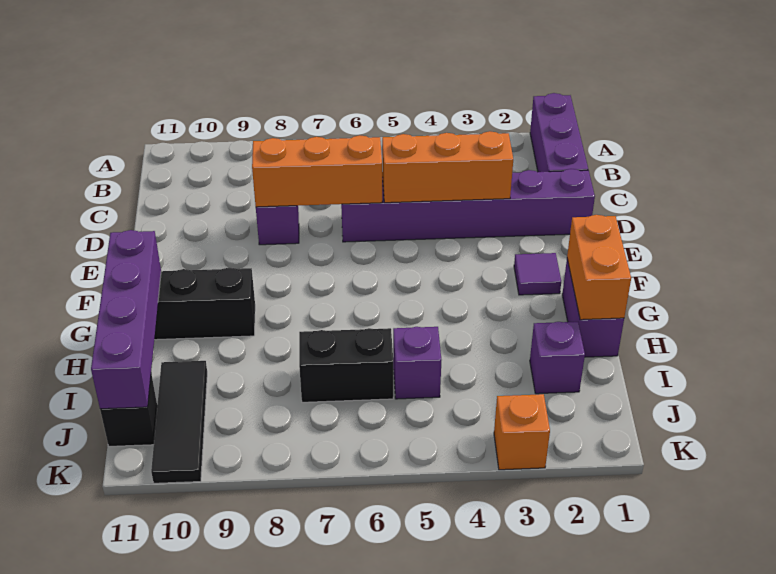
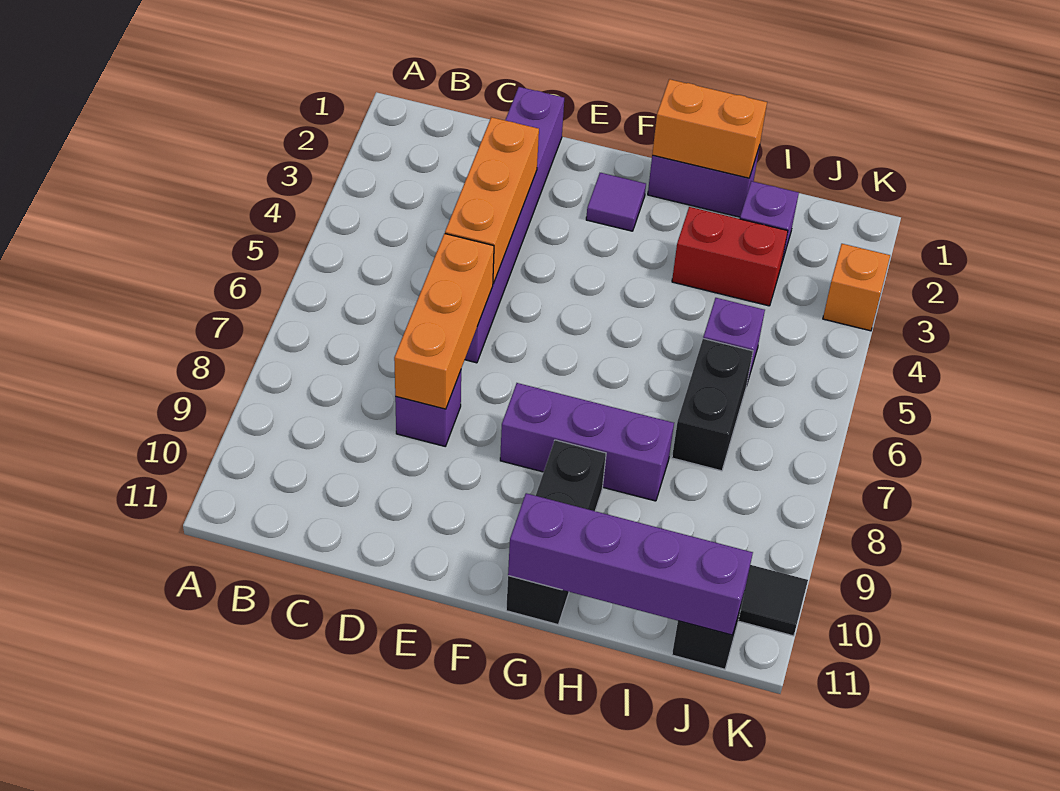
purple 1x3 brick [530,93,588,172] -> purple 1x3 brick moved to [500,383,674,501]
none -> red 1x2 brick [672,207,788,306]

